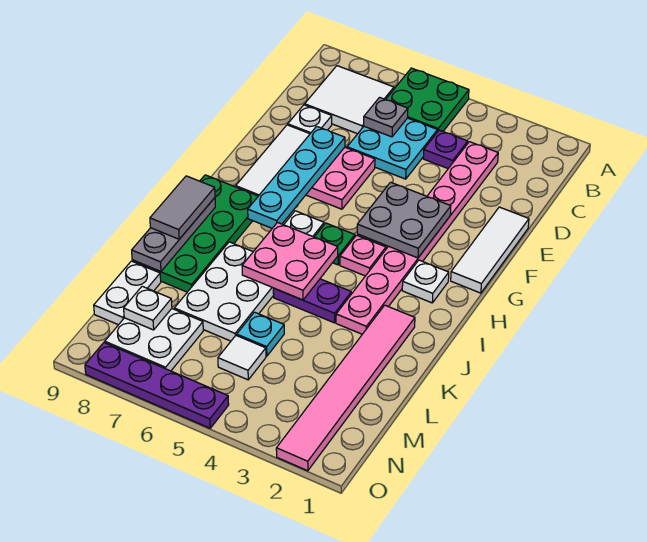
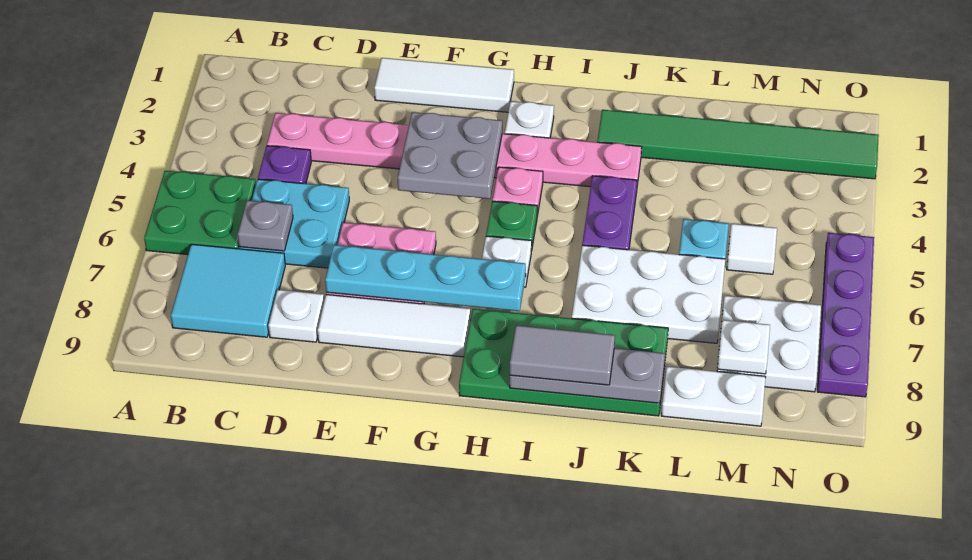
white 2x2 tile [305,66,394,134] -> cyan 2x2 tile [171,244,285,337]
pink 2x2 plate [242,223,338,300] -> none
pink 1x6 tile [276,305,415,471] -> green 1x6 tile [597,110,879,179]

